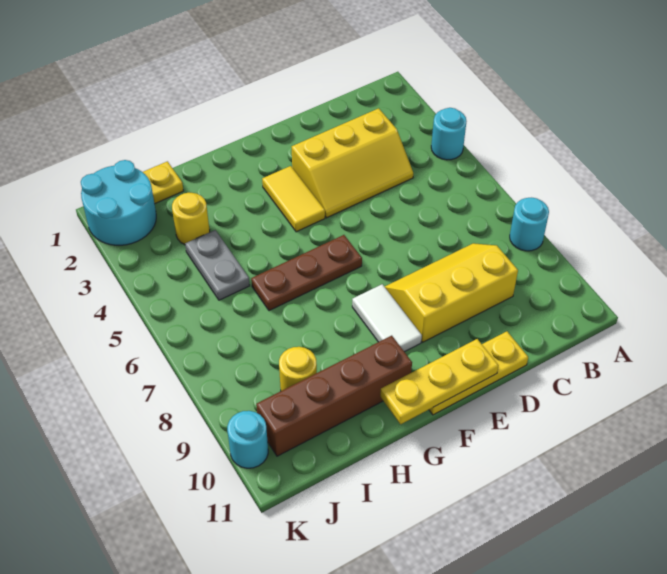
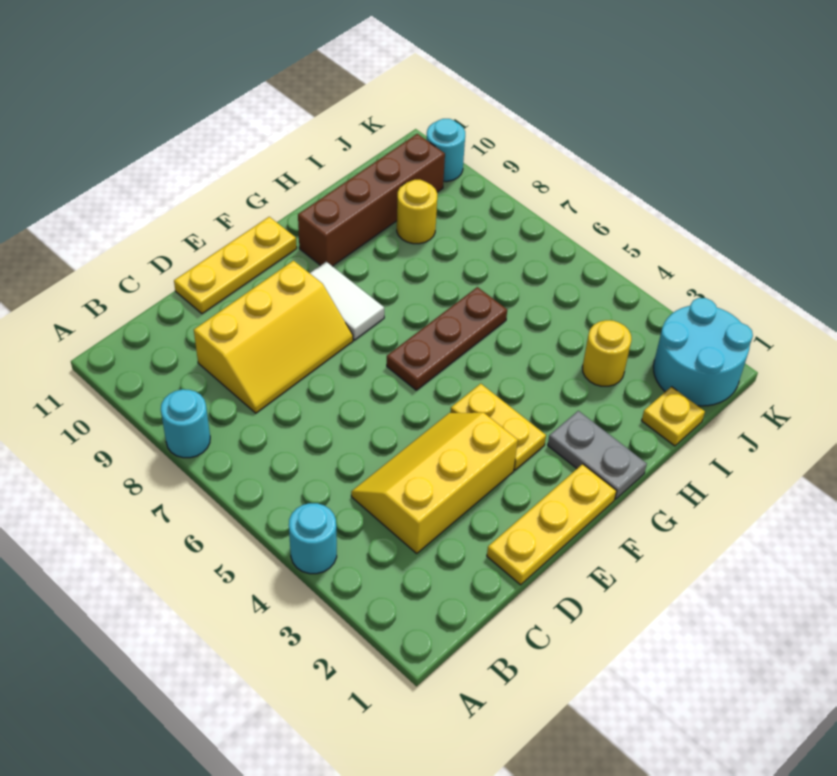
yellow 1x3 plate [380,339,499,424] -> yellow 1x3 plate moved to [487,464,616,585]
yellow 1x2 tile [262,166,325,232] -> yellow 1x2 plate [450,384,546,470]
grey 1x2 plate [185,230,250,300] -> grey 1x2 plate moved to [548,411,647,499]

